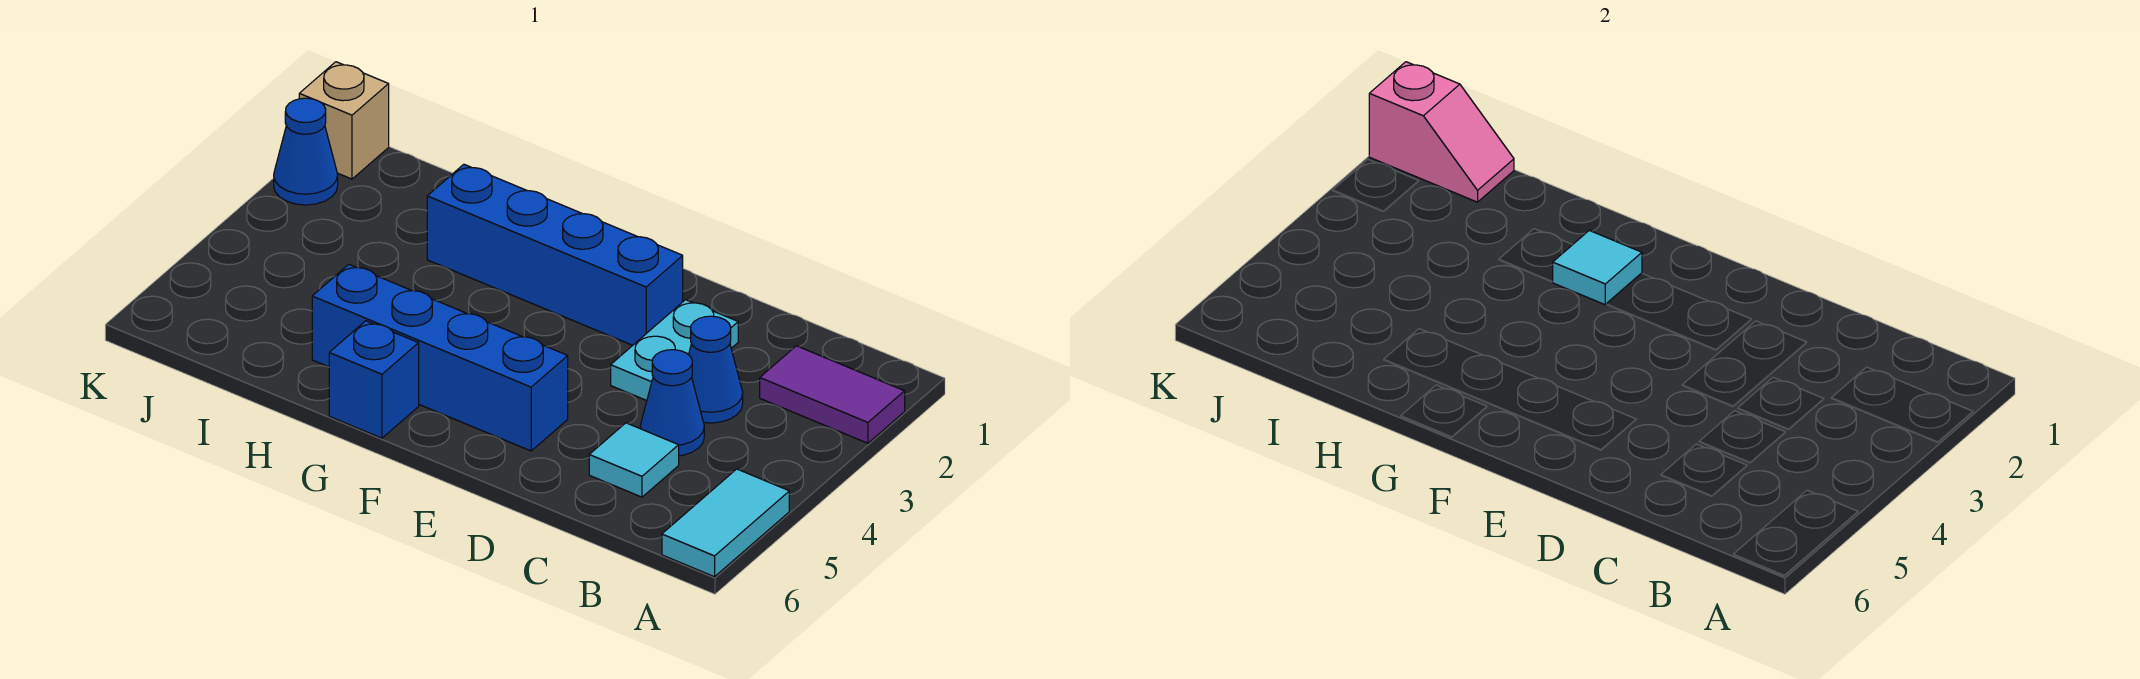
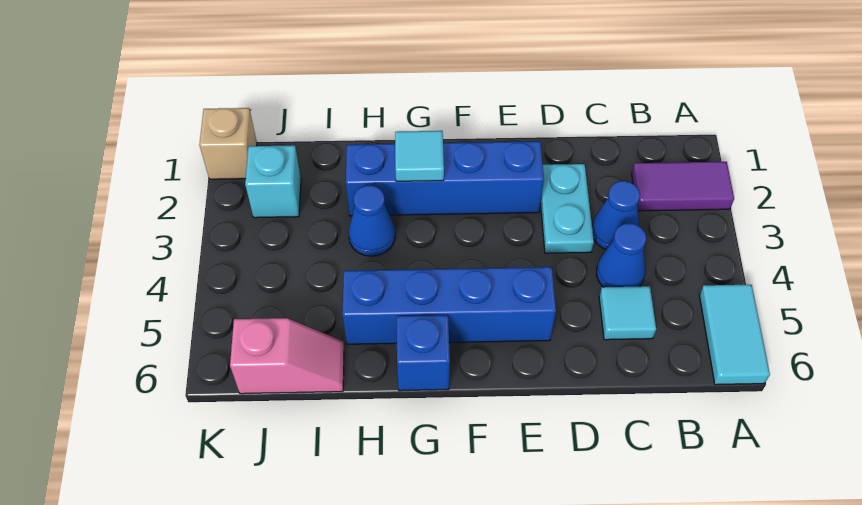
pink 1x2 slope [1369,62,1514,202] -> pink 1x2 slope moved to [230,318,344,394]
none -> cyan 1x1 brick [245,145,301,218]
blue 1x1 cone [274,98,338,205] -> blue 1x1 cone moved to [348,185,395,256]

